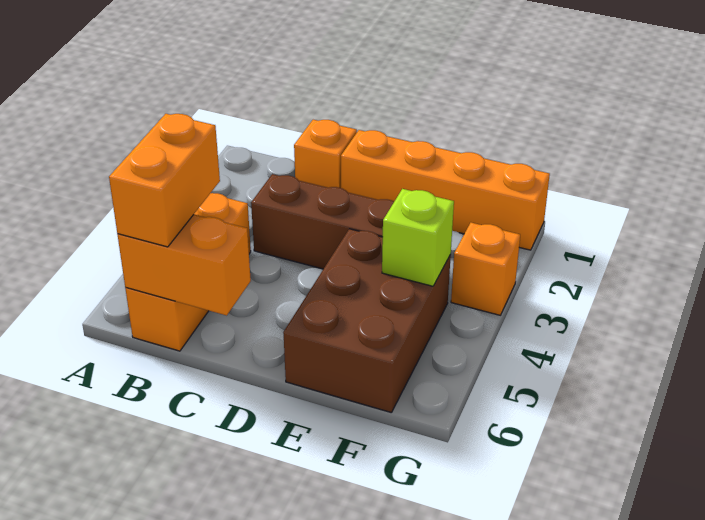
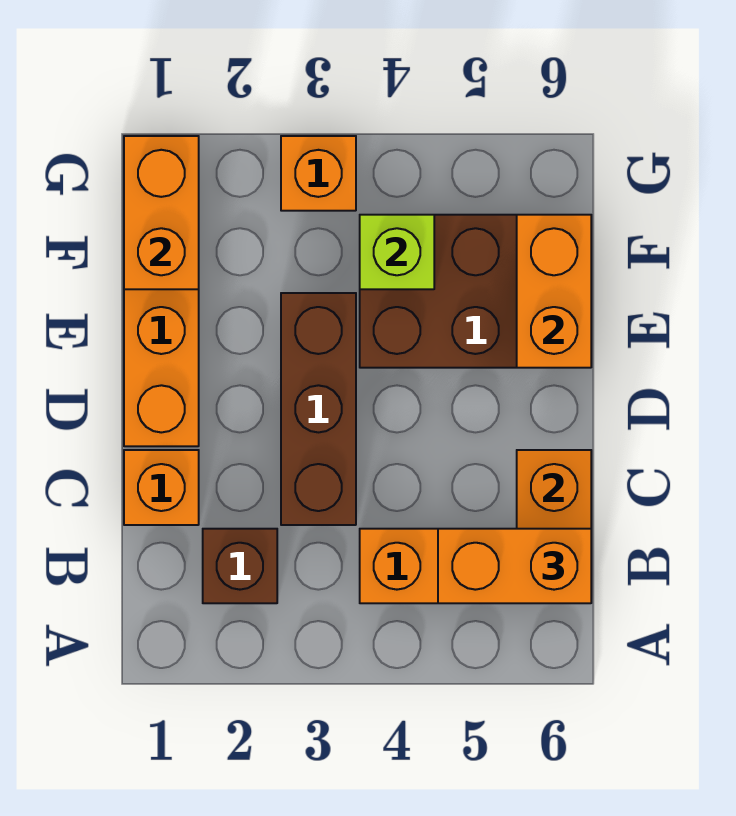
none -> brown 1x1 brick [203,529,277,603]
none -> orange 1x2 brick [517,215,591,368]
none -> orange 1x2 brick [124,136,199,289]

